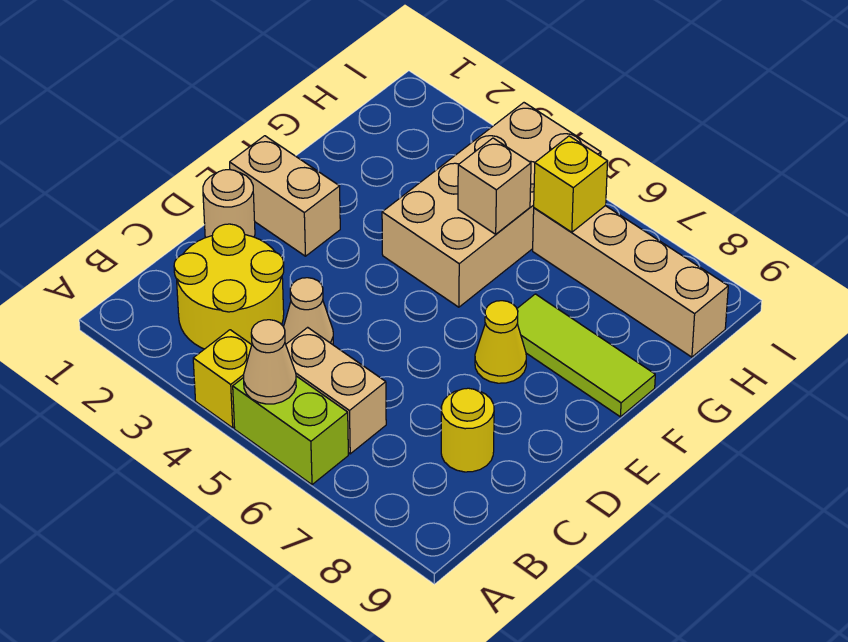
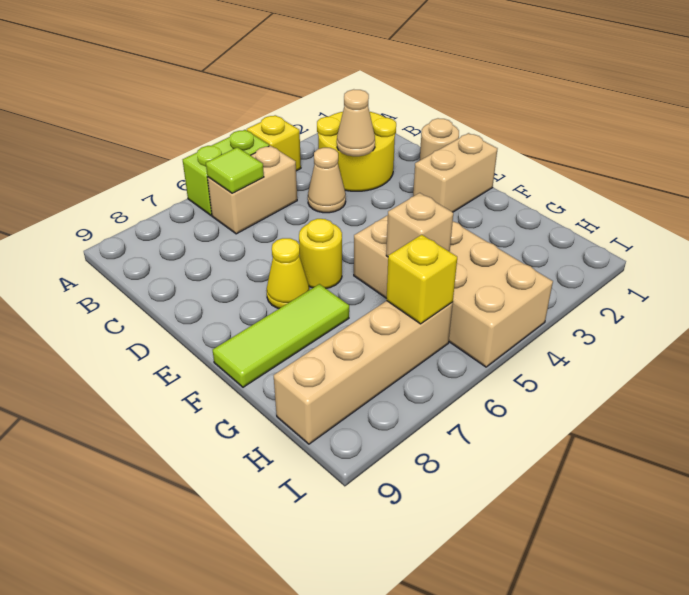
tan 1x1 cone [244,320,296,404] -> tan 1x1 cone moved to [337,89,375,156]
none -> lime 1x1 tile [206,147,264,193]
yellow 1x1 round brick [441,388,494,472] -> yellow 1x1 round brick moved to [299,219,342,288]

